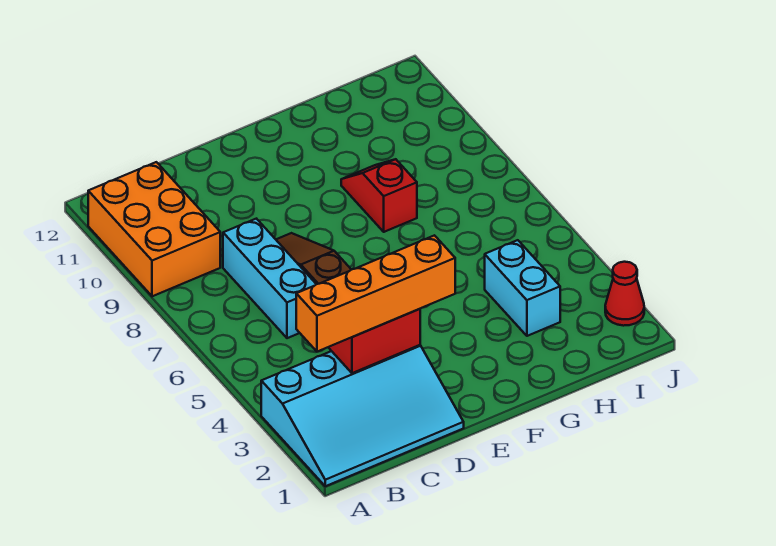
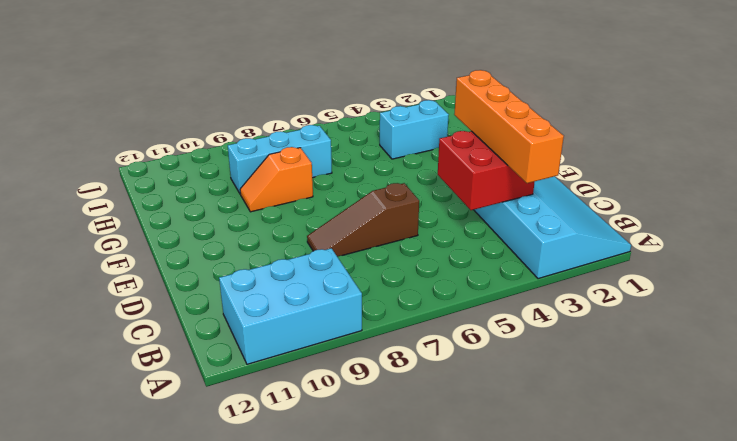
orange 2x3 brick [88,162,220,296] -> cyan 2x3 brick [219,248,362,364]
cyan 1x3 brick [223,219,316,338] -> cyan 1x3 brick moved to [228,125,332,193]
red 1x2 slope [341,159,417,232] -> orange 1x2 slope [240,147,313,212]
red 1x1 cone [605,262,644,326] -> none

